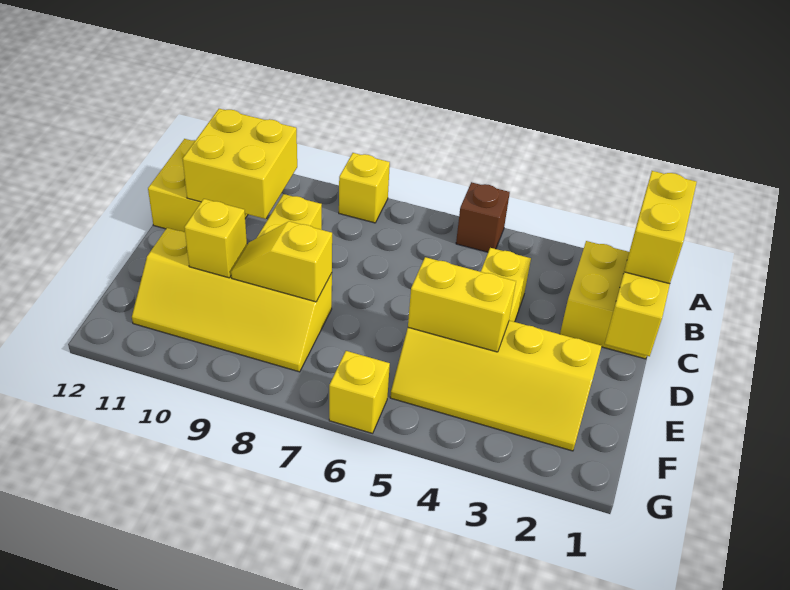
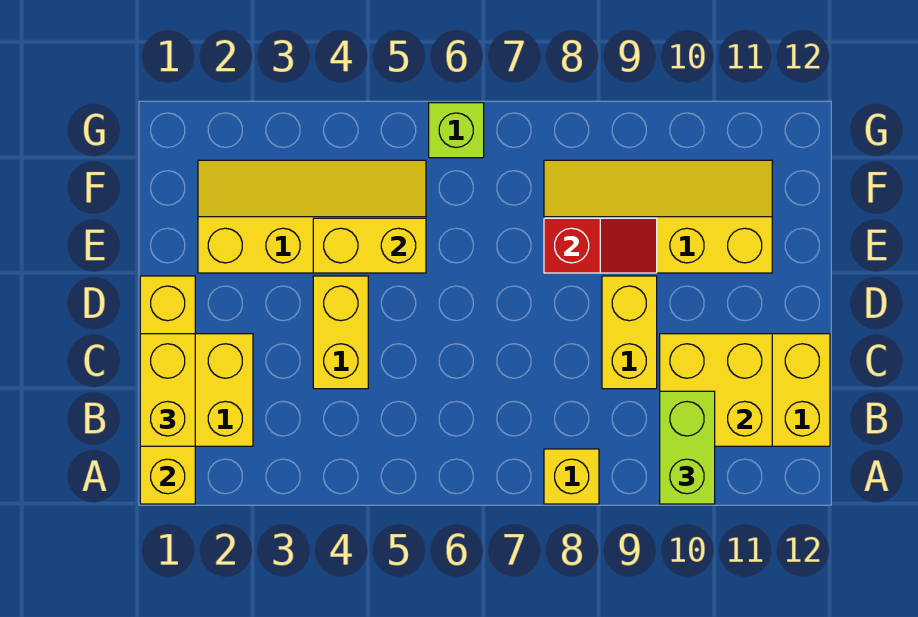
brown 1x1 brick [456,182,510,252] -> none
none -> lime 1x2 brick [660,391,715,504]
yellow 1x2 slope [231,221,332,302] -> red 1x2 slope [544,218,657,273]
yellow 1x1 brick [184,199,247,278] -> none
yellow 1x1 brick [329,351,390,433] -> lime 1x1 brick [429,103,484,158]

